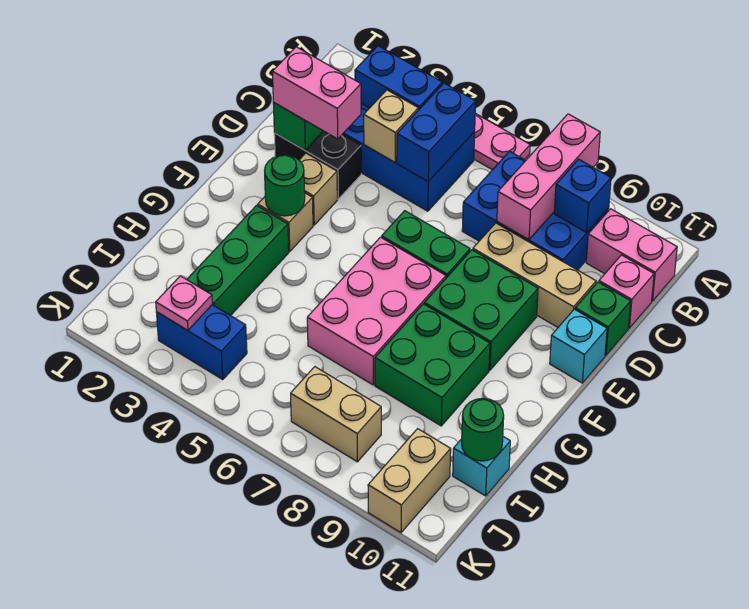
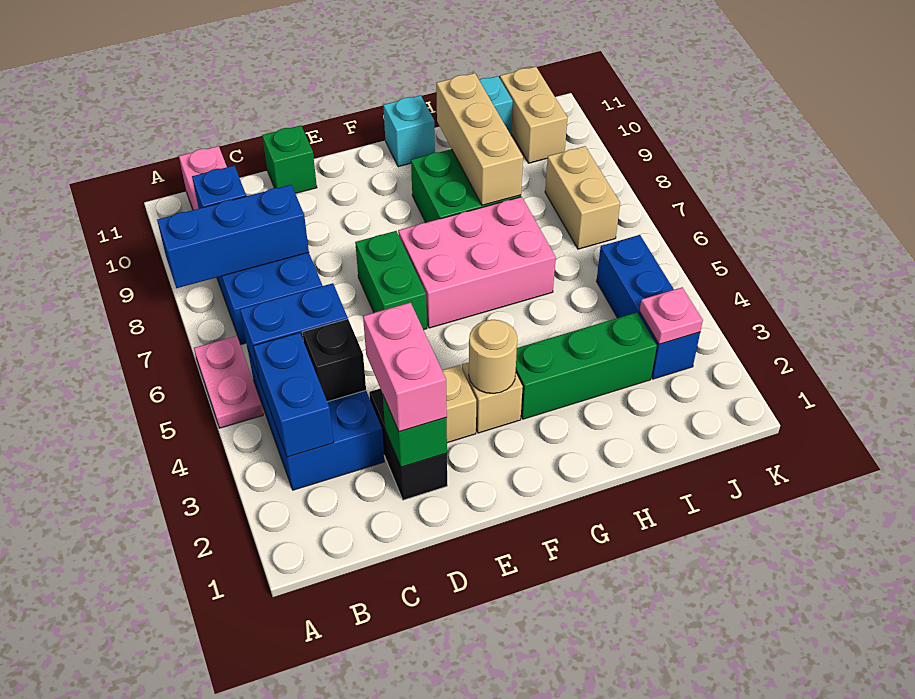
pink 1x3 brick [497,114,600,240] -> blue 1x3 brick [157,185,309,288]
tan 1x1 brick [364,90,418,162] -> black 1x1 brick [302,319,366,402]
pink 1x1 brick [599,255,654,328] -> none
tan 1x3 brick [473,223,596,327] -> tan 1x3 brick moved to [436,73,523,205]
green 2x2 brick [424,250,538,370] -> none
cyan 1x1 brick [550,309,607,383] -> cyan 1x1 brick moved to [383,95,435,167]
green 1x1 round brick [265,155,305,216] -> tan 1x1 round brick [469,320,517,394]
green 1x1 round brick [462,398,504,461] -> none
blue 1x2 brick [156,305,247,380] -> blue 1x3 brick [596,235,700,379]
tan 1x2 brick [368,429,451,533] -> tan 1x2 brick turned to [500,67,567,163]

